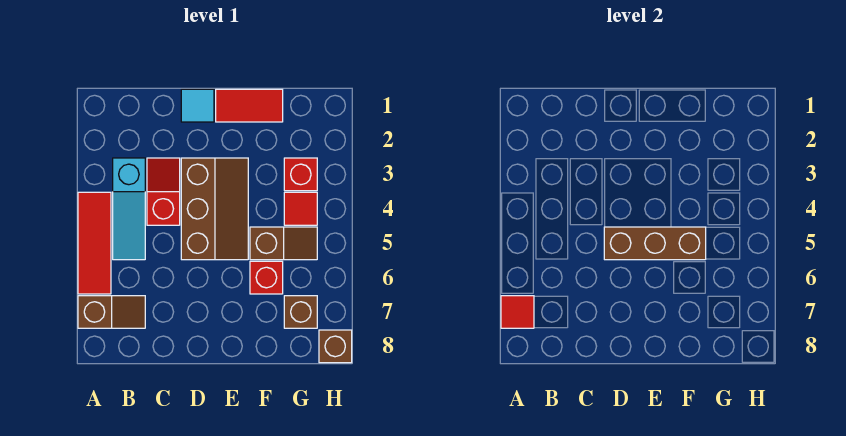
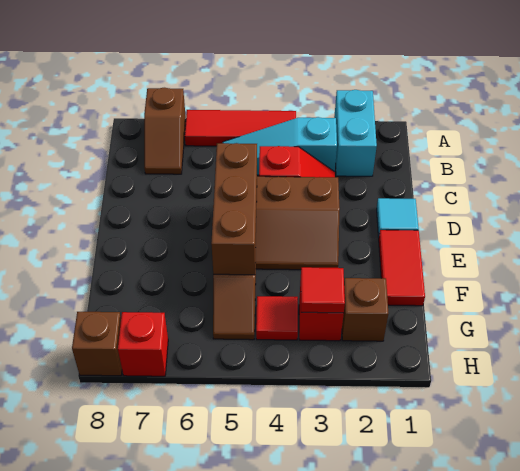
none -> cyan 1x2 brick [334,90,377,176]
red 1x1 tile [501,296,534,328] -> red 1x1 tile moved to [301,267,345,313]
red 1x1 brick [250,261,283,294] -> red 1x1 brick moved to [118,312,168,376]
brown 1x1 brick [284,296,317,328] -> brown 1x1 brick moved to [342,278,389,341]

